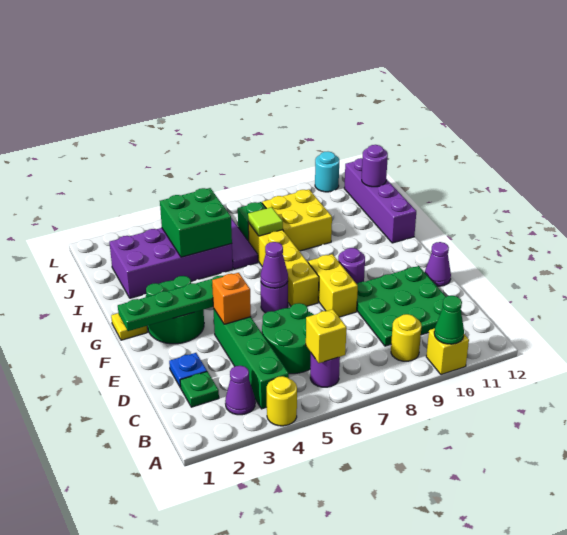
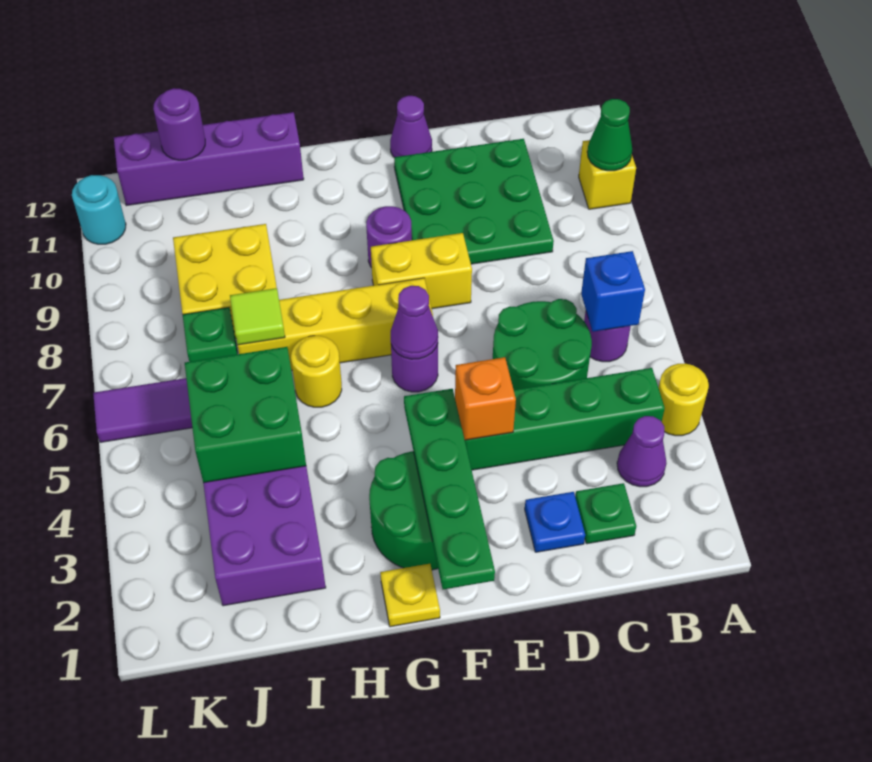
yellow 1x1 brick [306,309,346,363] -> blue 1x1 brick [581,251,645,332]
yellow 1x1 round brick [391,314,422,361] -> yellow 1x1 round brick moved to [291,336,342,407]

